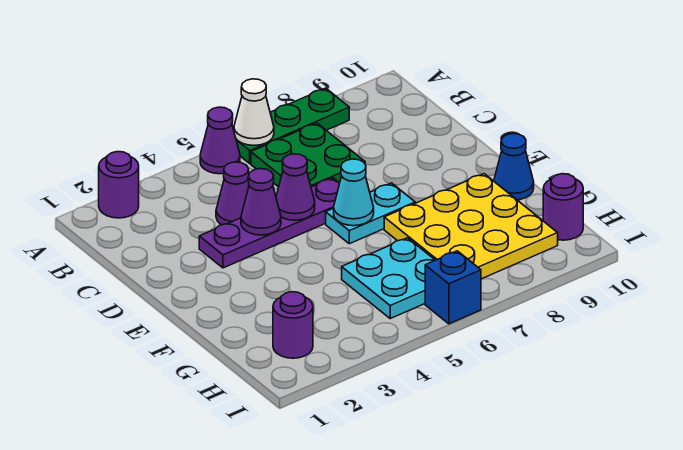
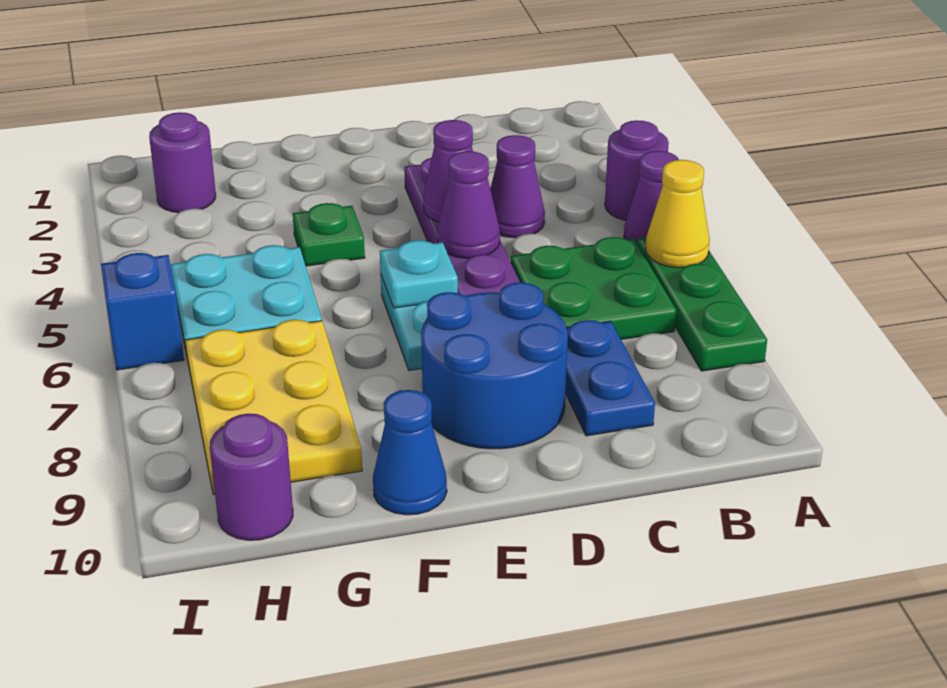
purple 1x1 round brick [99,152,139,218] -> purple 1x1 round brick moved to [605,120,669,220]
white 1x1 cone [234,79,274,145] -> yellow 1x1 cone [645,160,710,268]
none -> blue 1x2 plate [565,320,655,436]
none -> blue 2x2 round brick [421,282,568,449]
cyan 1x1 cone [334,159,374,226] -> cyan 1x1 plate [380,240,458,308]
none -> green 1x1 plate [293,203,365,266]
yellow 3x3 plate [384,174,558,279] -> yellow 2x3 plate [185,320,362,495]

